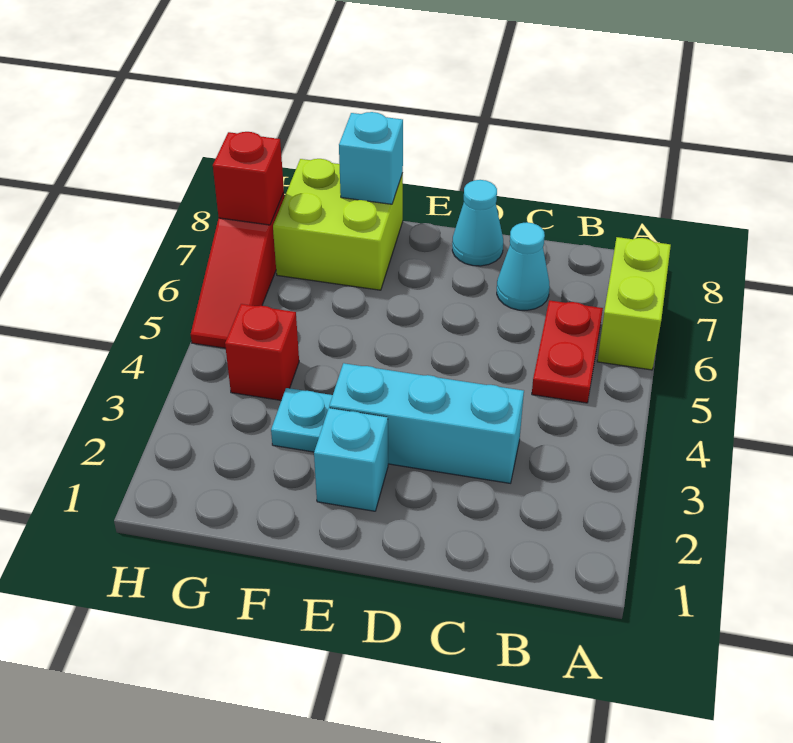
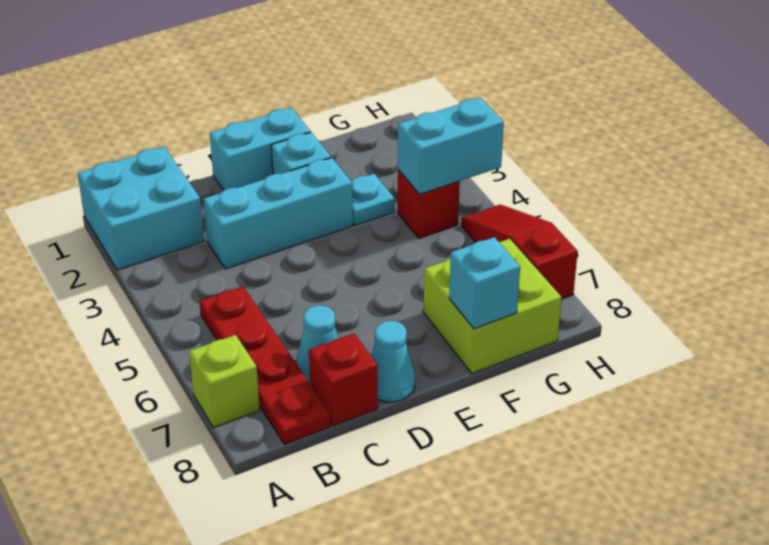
none -> cyan 2x2 brick [78,147,204,270]
lime 1x2 brick [597,237,671,370] -> lime 1x1 brick [189,335,260,428]
red 1x2 plate [532,300,603,403] -> red 1x4 plate [200,286,330,444]
none -> cyan 1x2 brick [210,108,310,190]
none -> cyan 1x2 brick [398,98,504,194]
red 1x1 brick [213,132,284,225] -> red 1x1 brick moved to [309,333,378,426]

